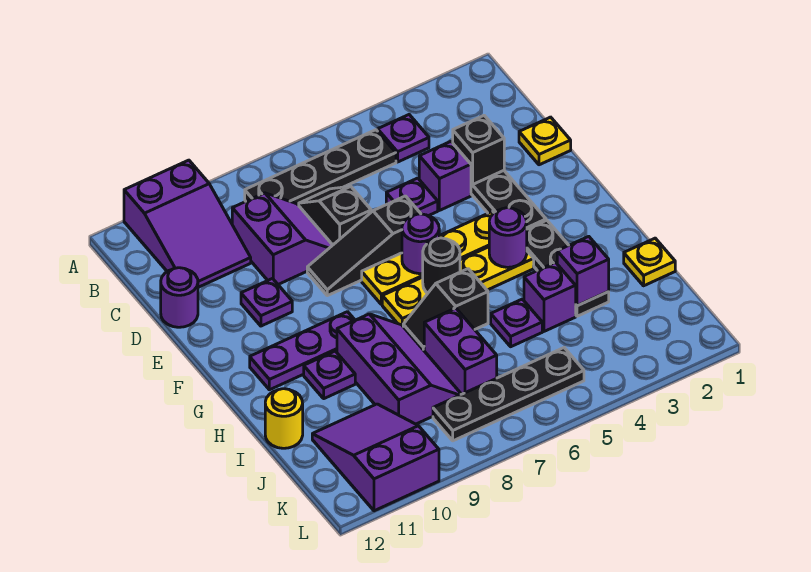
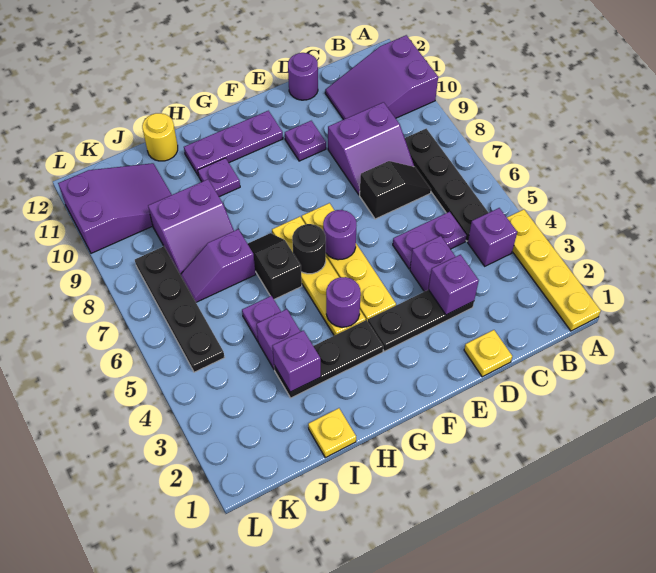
none -> yellow 1x4 plate [507,209,601,331]
purple 1x1 plate [378,115,429,162] -> purple 1x1 brick [468,208,517,266]
black 1x1 brick [453,116,504,185] -> purple 1x1 brick [428,255,479,315]
purple 1x1 plate [386,178,438,216] -> purple 1x2 plate [393,212,466,269]
black 1x3 slope [307,196,421,296] -> none
purple 1x3 plate [250,312,355,390] -> purple 1x3 plate turned to [184,111,283,176]
purple 2x3 slope [337,314,461,424] -> purple 2x2 slope [148,179,234,275]
purple 1x2 brick [424,308,497,394] -> purple 1x2 slope [181,229,256,302]

